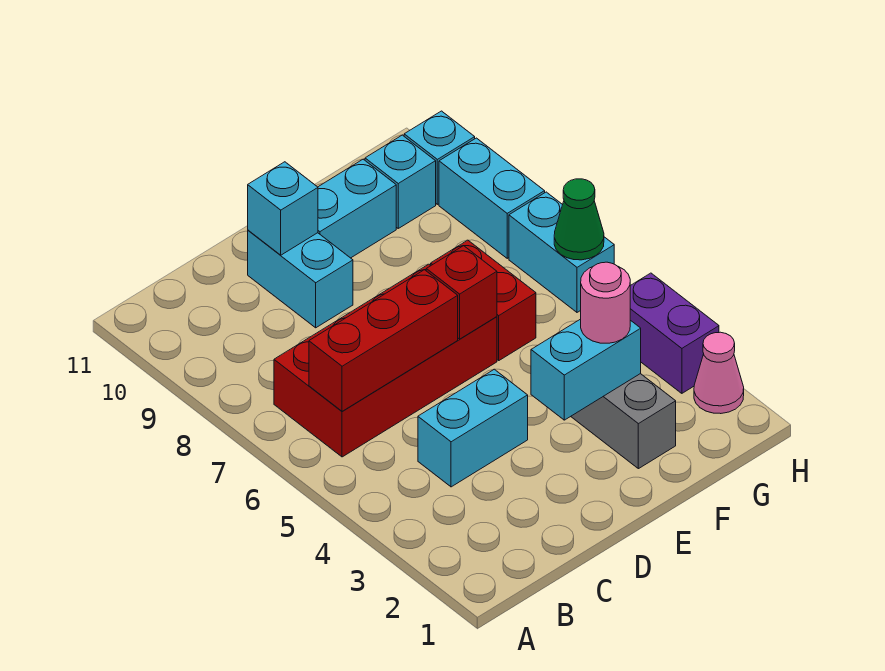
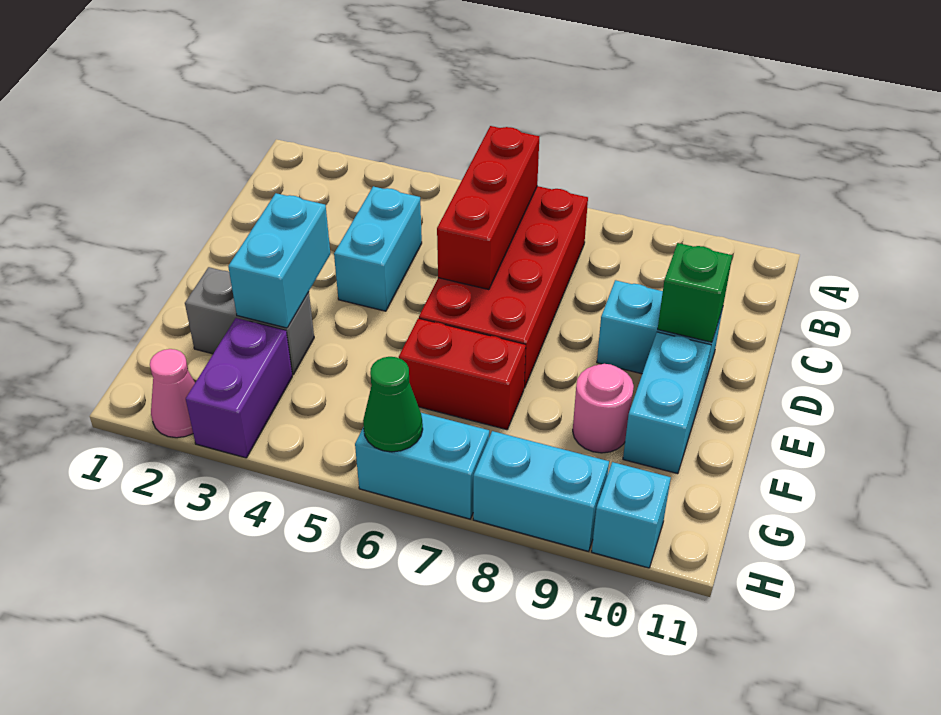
cyan 1x1 brick [248,162,318,255] -> green 1x1 brick [658,243,732,342]
red 1x1 brick [426,246,497,339] -> none
pink 1x1 round brick [581,262,630,343] -> pink 1x1 round brick moved to [573,364,634,453]
cyan 1x1 brick [365,135,436,228] -> none
purple 1x2 brick [630,273,719,393] -> purple 1x2 brick turned to [186,318,292,458]

